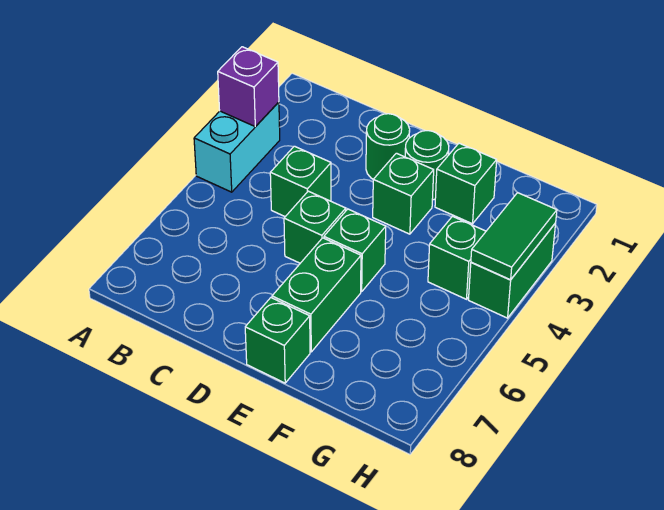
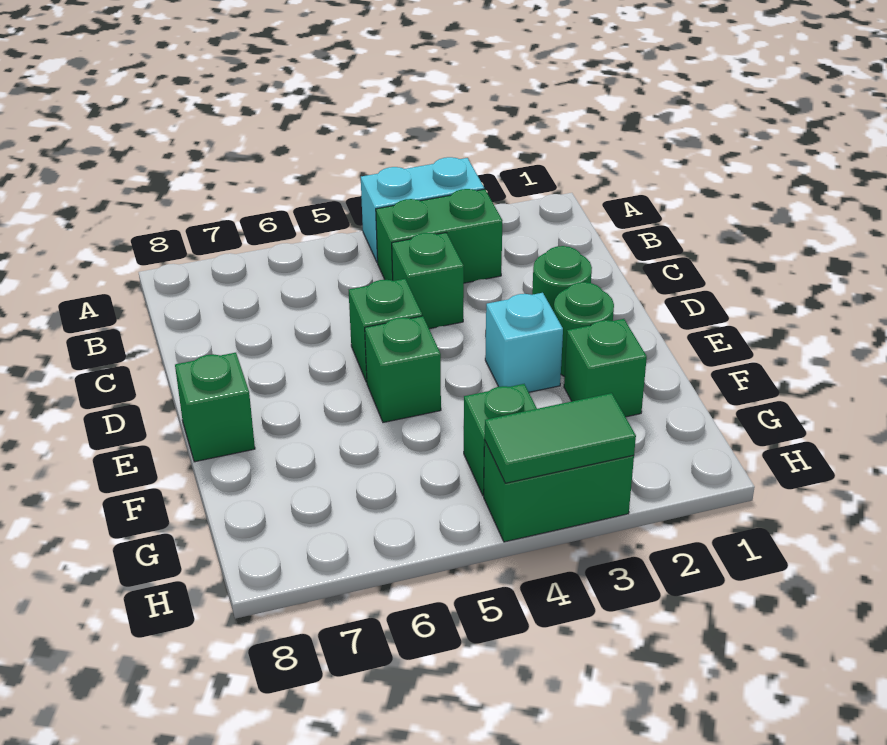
purple 1x1 brick [218,47,279,127] -> none
green 1x1 brick [373,153,434,234] -> cyan 1x1 brick [485,293,563,392]
green 1x2 brick [272,238,361,352] -> green 1x2 brick moved to [376,189,503,283]

